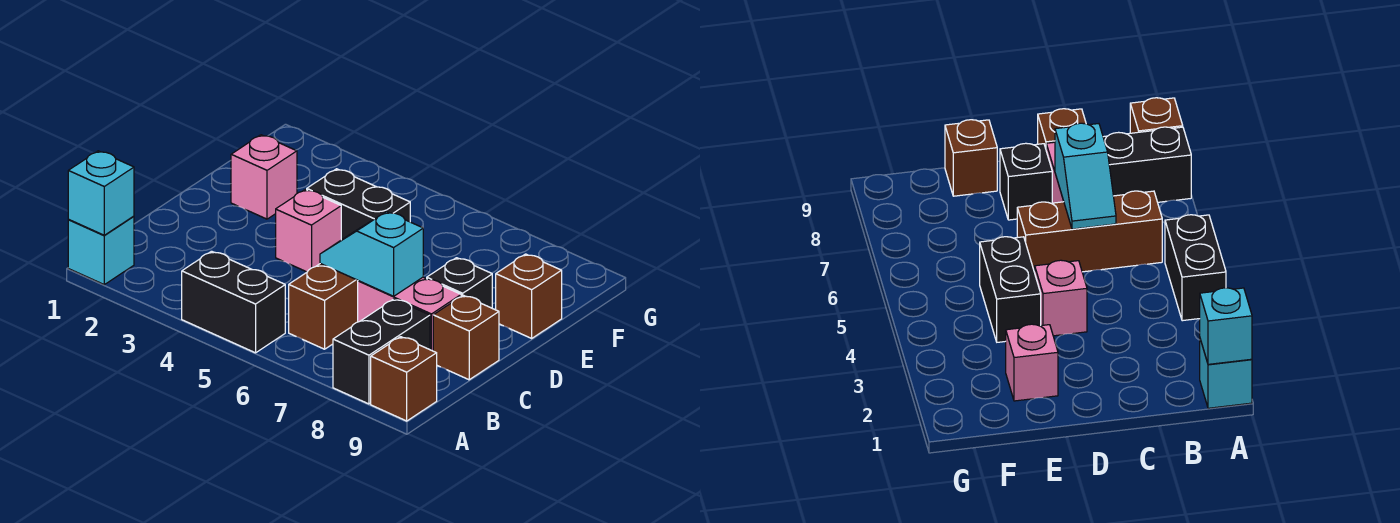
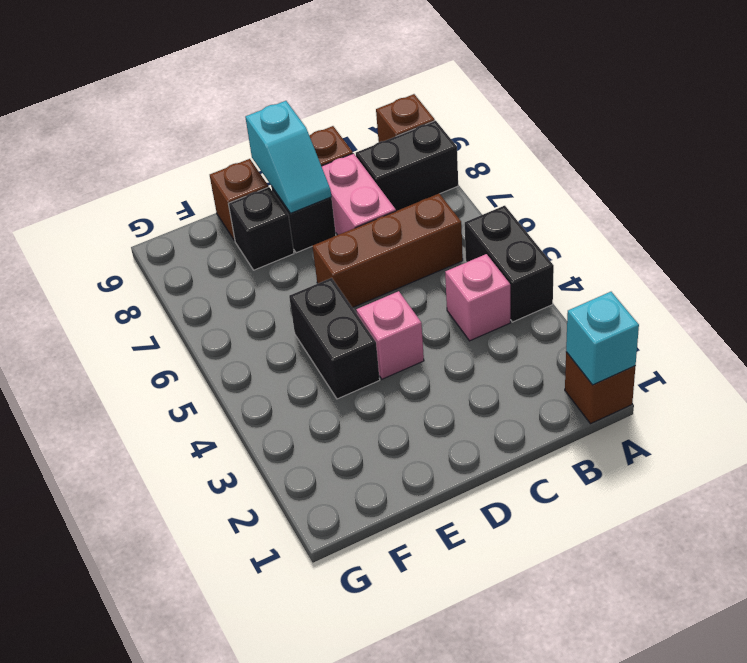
cyan 1x1 brick [68,216,134,284] -> brown 1x1 brick [565,352,635,424]
cyan 1x2 slope [320,212,423,296] -> cyan 1x2 slope moved to [245,101,331,214]
pink 1x1 brick [231,135,297,219] -> pink 1x1 brick moved to [445,254,510,341]
none -> black 1x1 brick [228,187,294,270]

